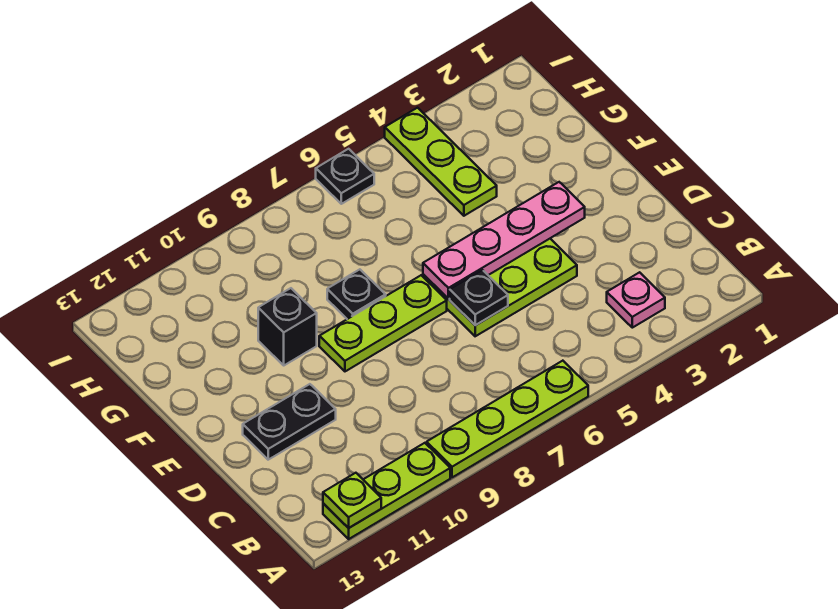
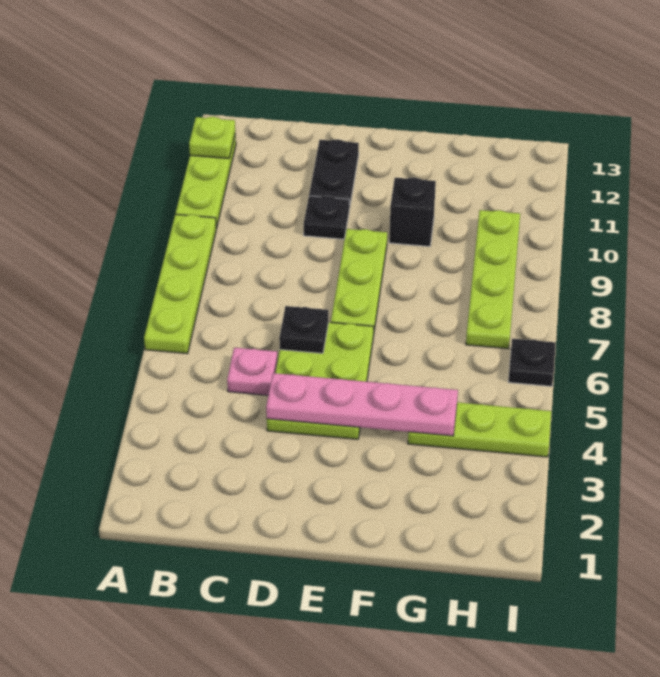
pink 1x1 plate [607,272,665,328] -> pink 1x1 plate moved to [227,348,278,395]
pink 1x4 plate [423,182,585,299] -> pink 1x4 plate turned to [266,373,458,436]
black 1x1 plate [327,269,386,319] -> black 1x1 plate moved to [304,196,349,239]
none -> lime 1x4 plate [466,210,520,349]

